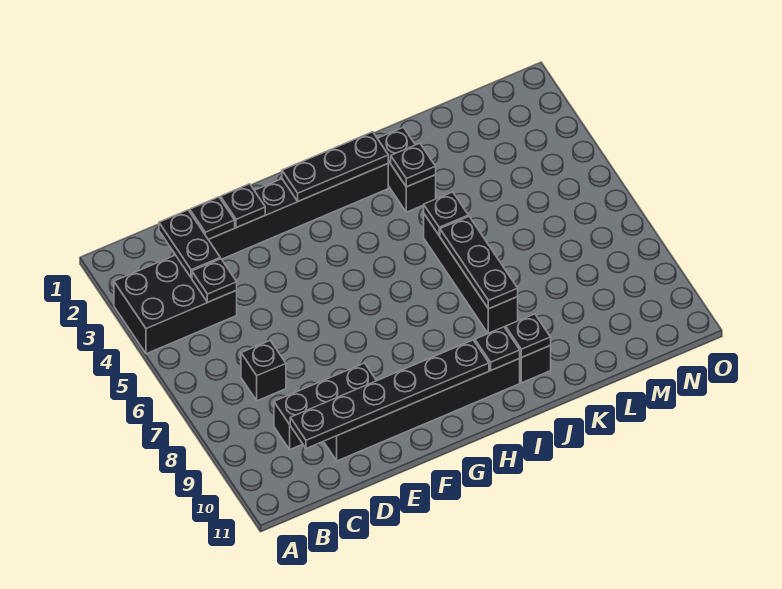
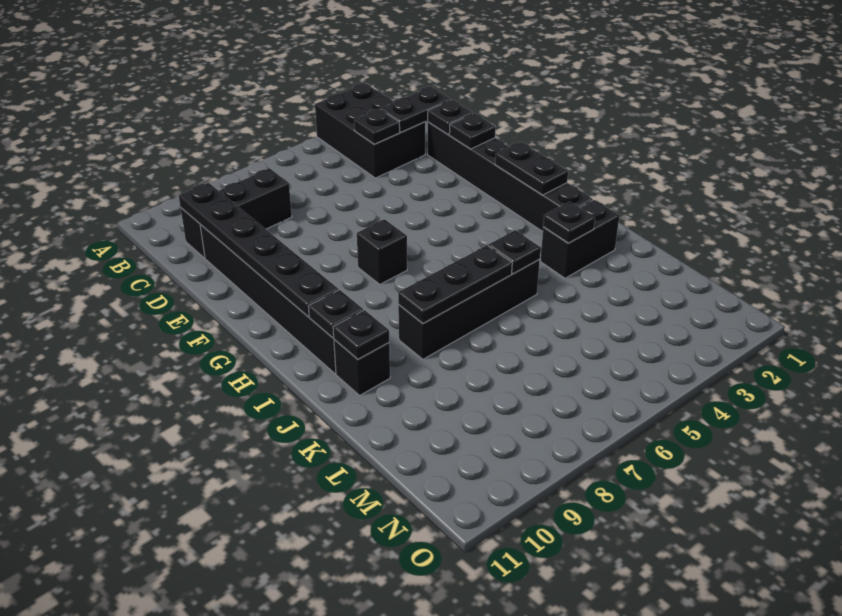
black 1x1 brick [241,341,286,401] -> black 1x1 brick moved to [357,219,407,284]
black 1x3 brick [274,363,377,449] -> black 1x3 brick turned to [181,168,292,258]
black 1x3 plate [282,132,388,201] -> black 1x2 plate [495,142,568,195]

